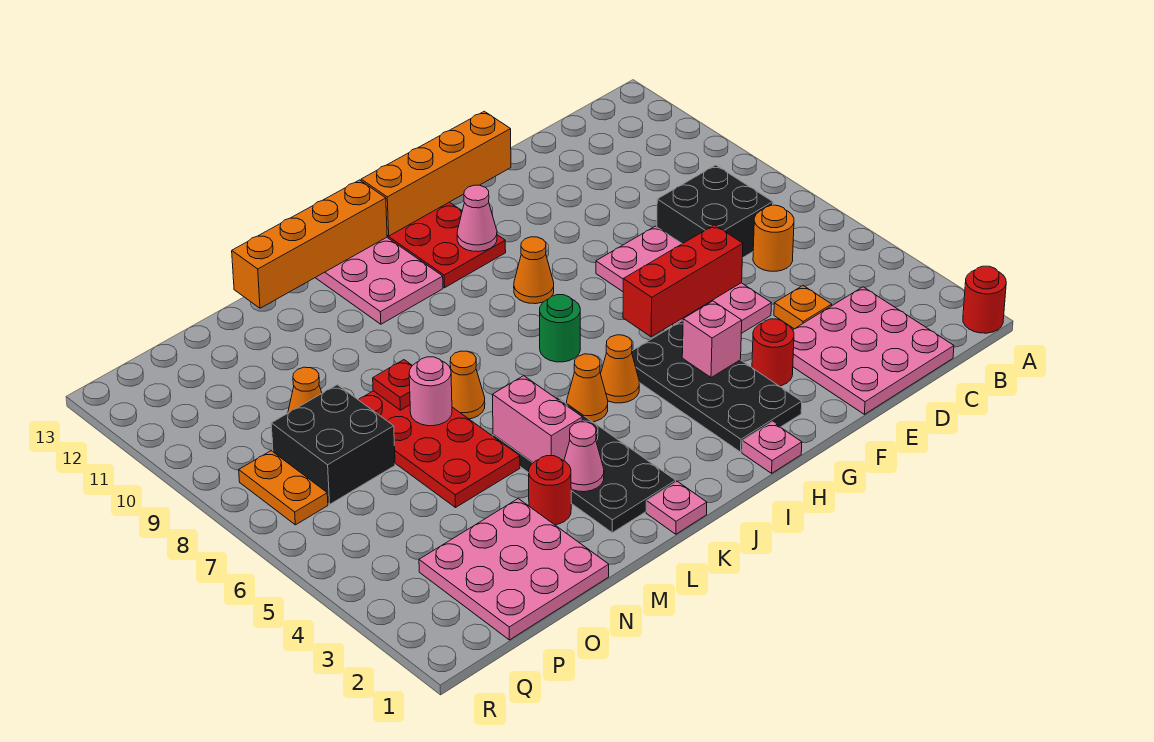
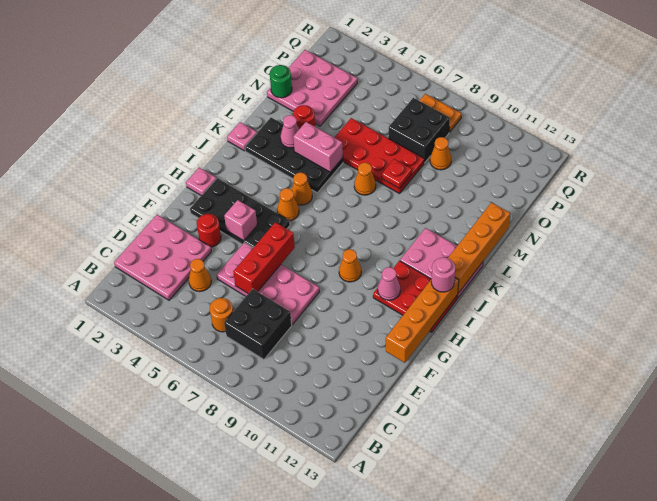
red 1x1 round brick [963,266,1006,333] -> none
orange 1x1 plate [774,286,832,329] -> orange 1x1 cone [189,259,211,292]
green 1x1 round brick [540,295,580,362] -> green 1x1 round brick moved to [270,65,292,98]
pink 1x1 round brick [409,357,452,426] -> pink 1x1 round brick moved to [431,257,455,292]

